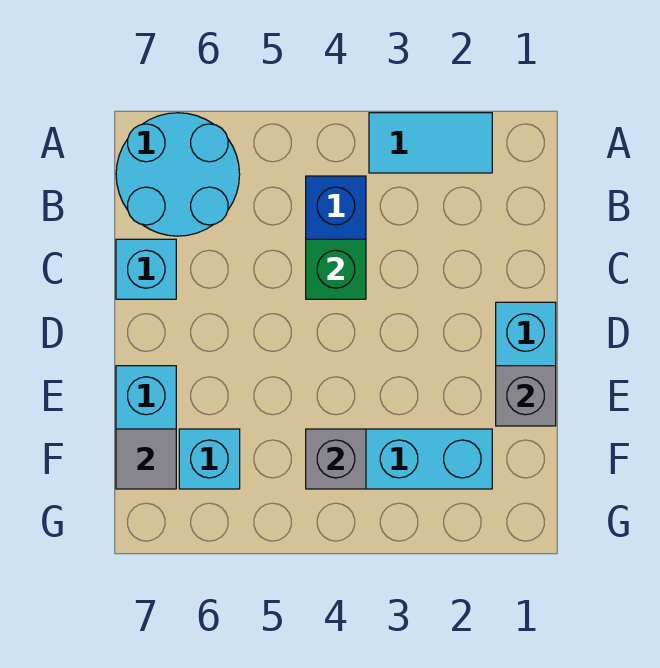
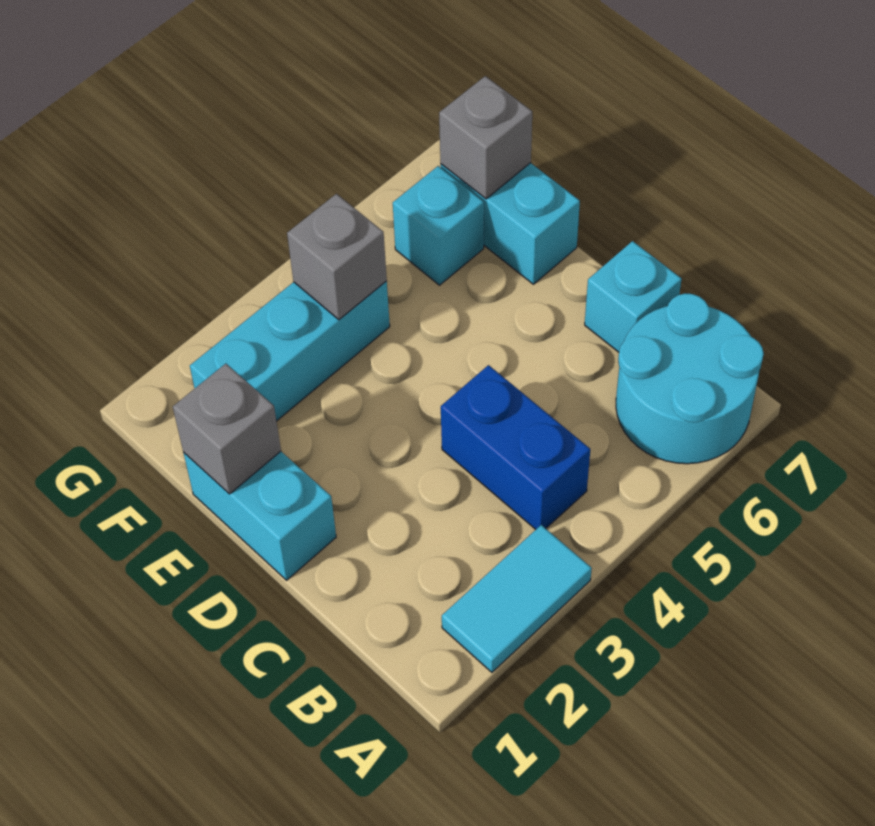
green 1x1 brick [306,239,366,299] -> none
grey 1x1 tile [116,429,176,489] -> grey 1x1 brick [439,76,532,199]

